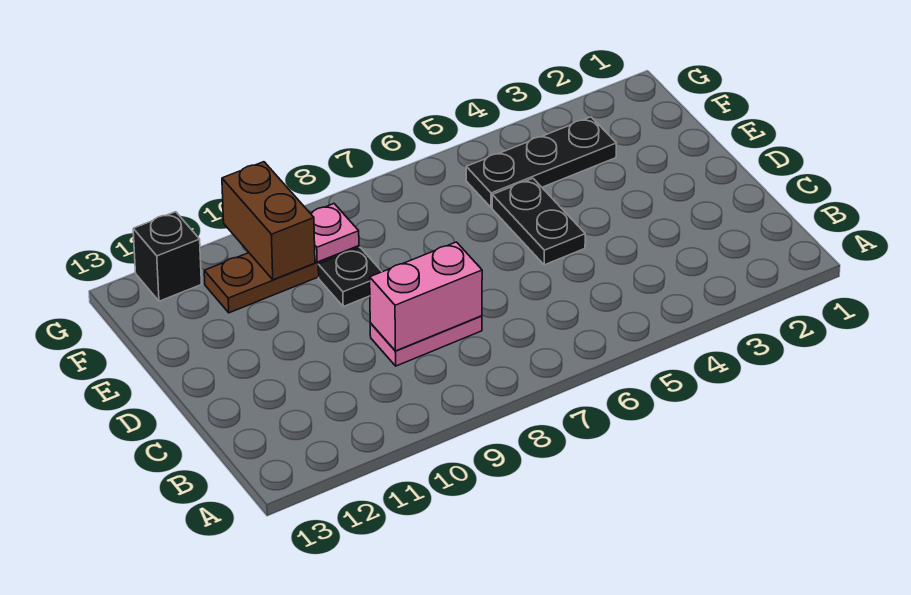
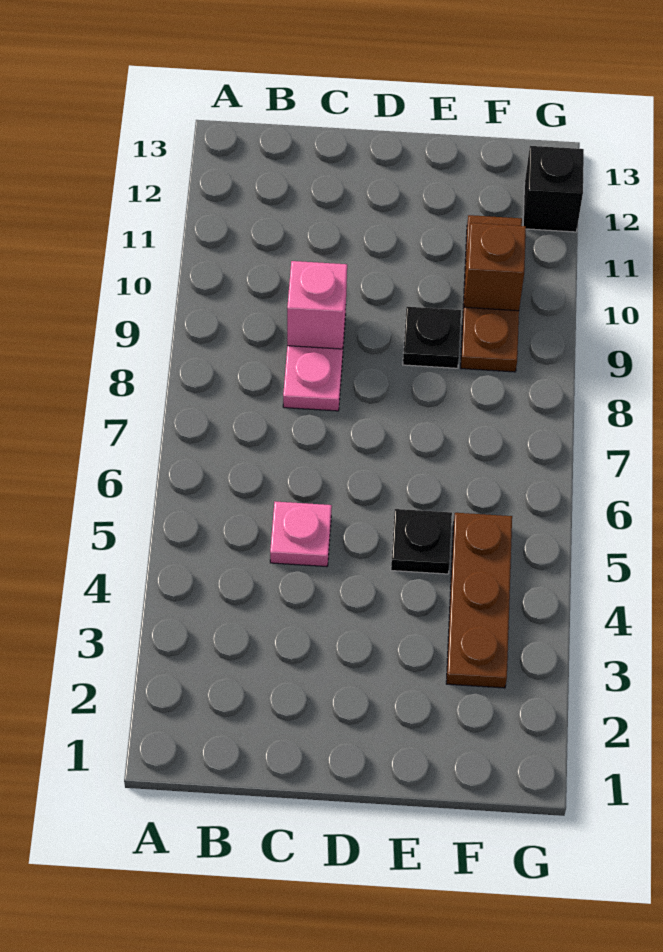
pink 1x2 brick [370,242,482,351] -> pink 1x1 brick [287,261,347,349]
black 1x2 plate [492,178,585,265] -> black 1x1 plate [391,509,452,574]
black 1x3 plate [466,117,616,208] -> brown 1x3 plate [446,513,512,688]
pink 1x1 plate [310,204,359,262] -> pink 1x1 plate moved to [270,502,332,567]
brown 1x2 brick [222,162,315,280] -> brown 1x1 brick [464,223,526,311]

